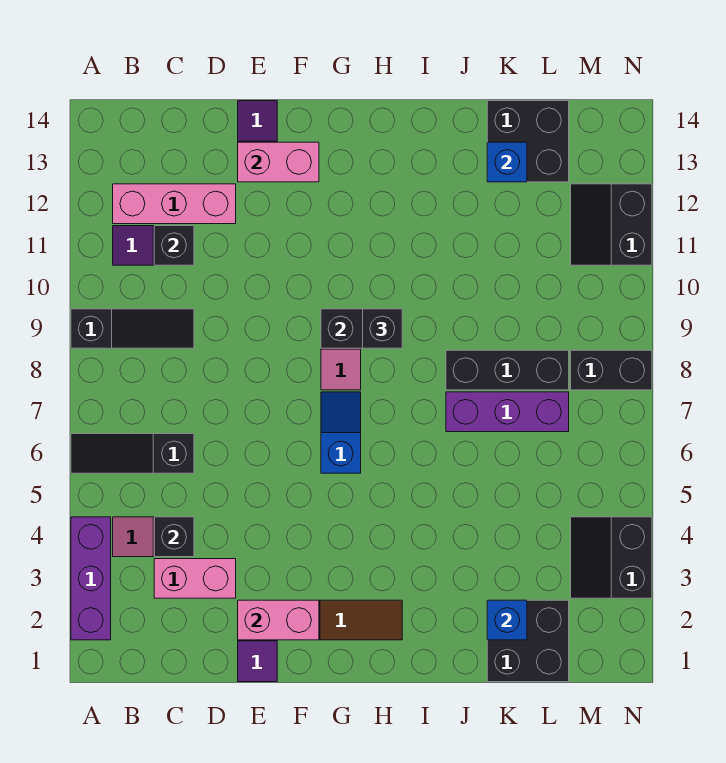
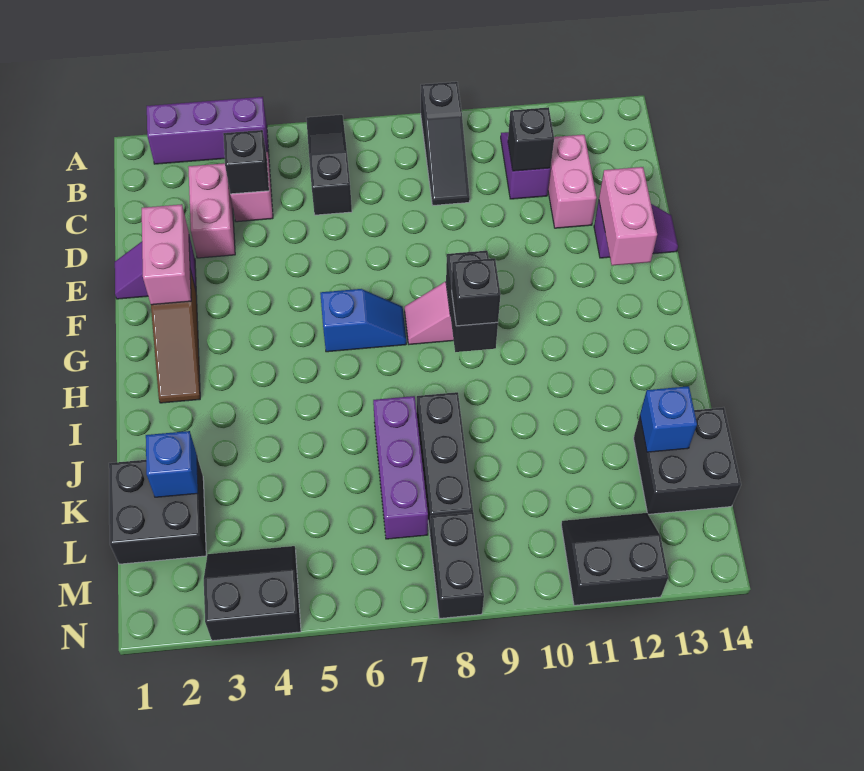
pink 1x3 brick [113,184,236,224] -> pink 1x2 brick [548,135,597,228]

